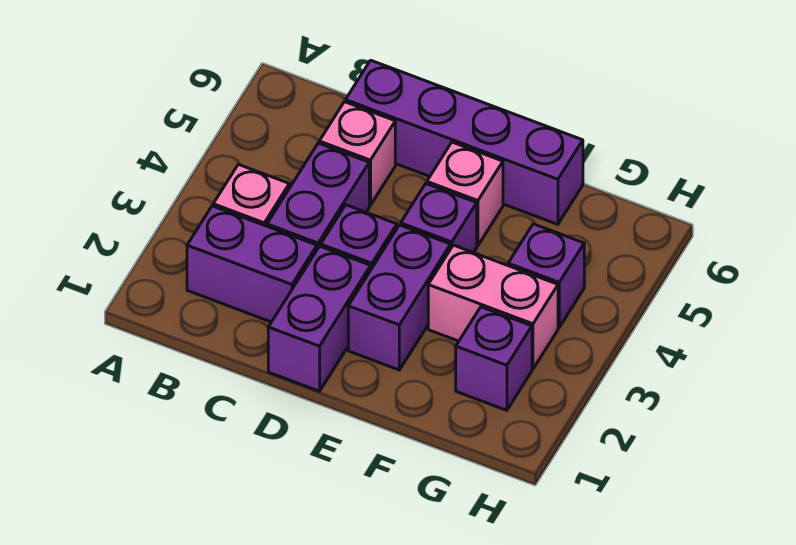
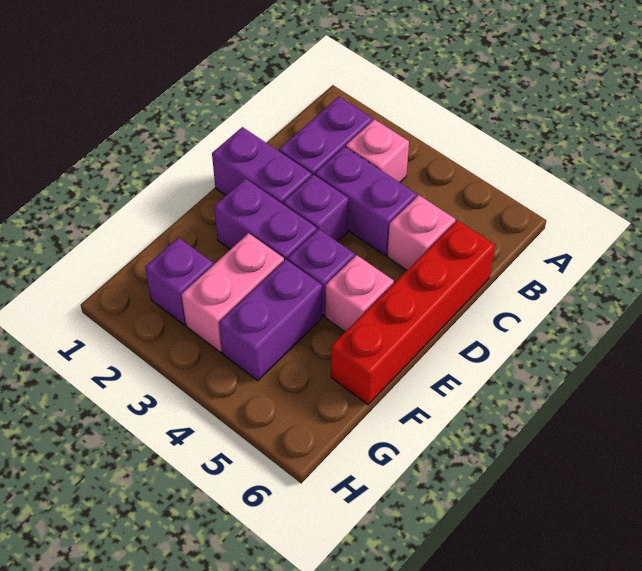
purple 1x4 brick [346,60,583,224] -> red 1x4 brick [331,220,495,405]
purple 1x1 brick [508,224,584,327] -> purple 1x2 brick [219,260,322,381]

